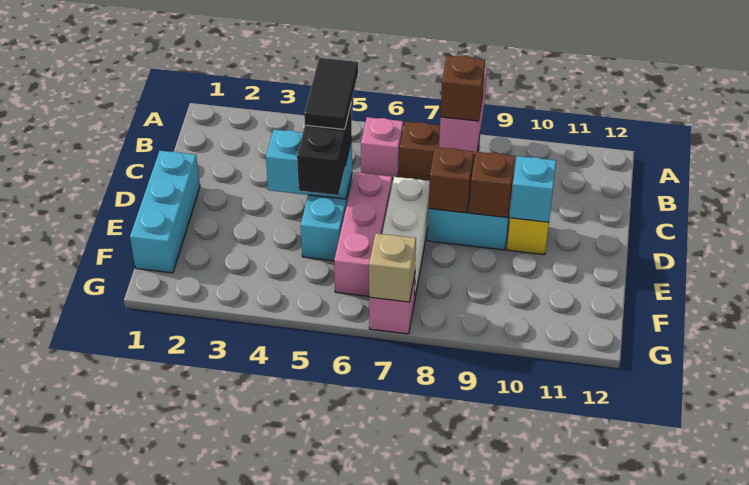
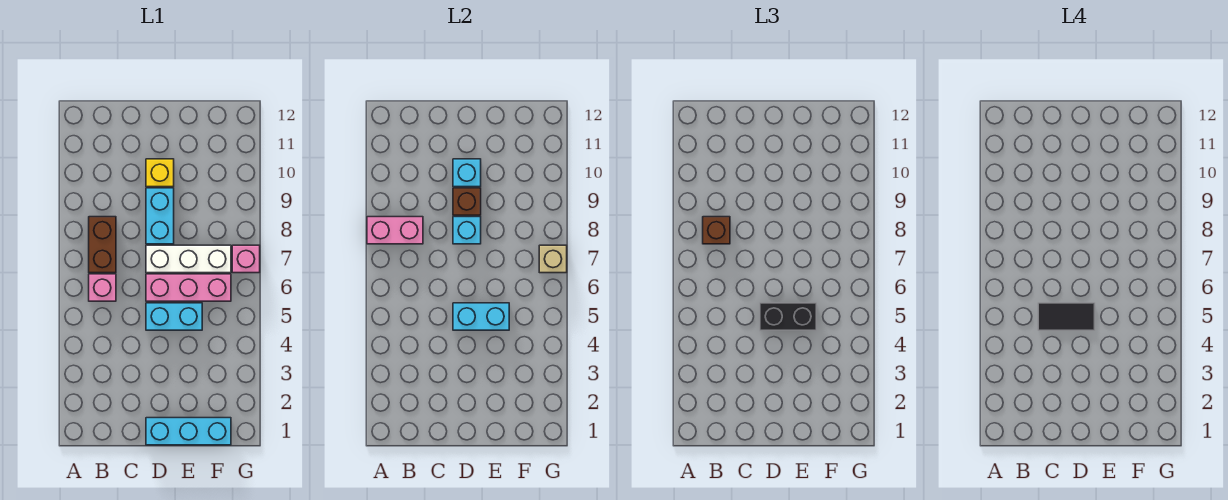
cyan 1x2 brick [266,129,352,199] -> cyan 1x2 brick turned to [453,303,509,330]
brown 1x1 brick [429,147,474,213] -> cyan 1x1 brick [453,217,481,244]

